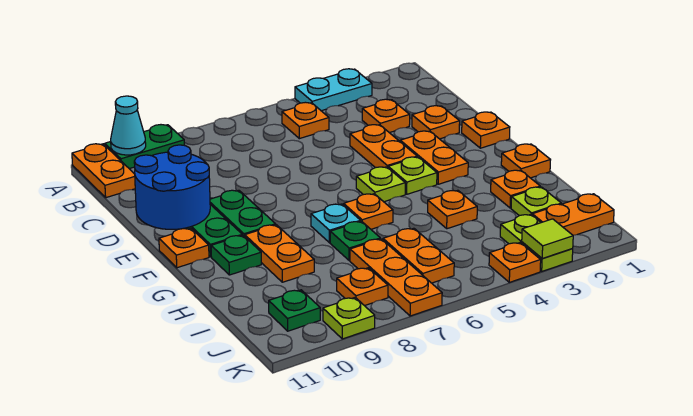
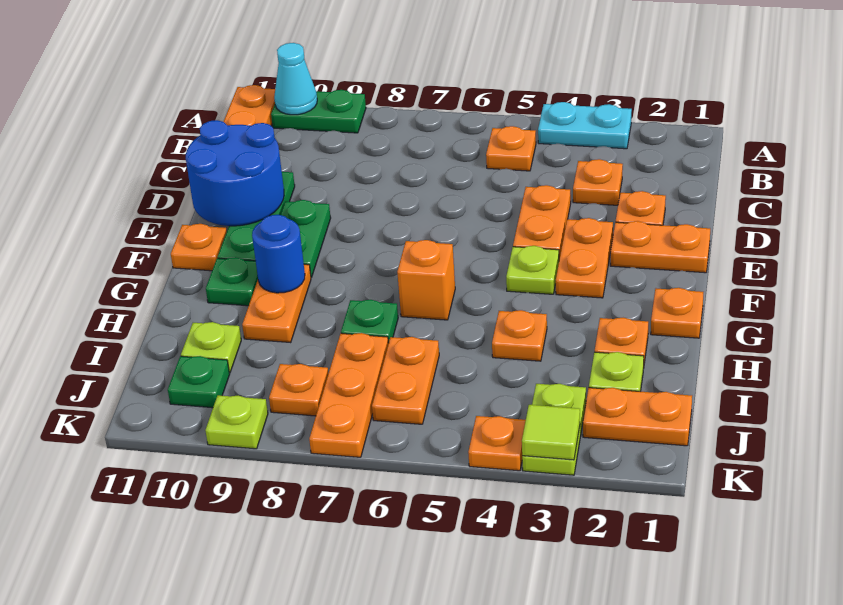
orange 1x1 plate [462,112,510,148] -> orange 1x2 plate [611,221,710,273]
lime 1x1 plate [356,167,405,202] -> lime 1x1 plate moved to [181,322,241,373]
orange 1x1 plate [344,194,393,229] -> orange 1x1 brick [397,240,455,320]
cyan 1x1 plate [311,204,361,243] -> none
none -> blue 1x1 round brick [252,215,305,293]

